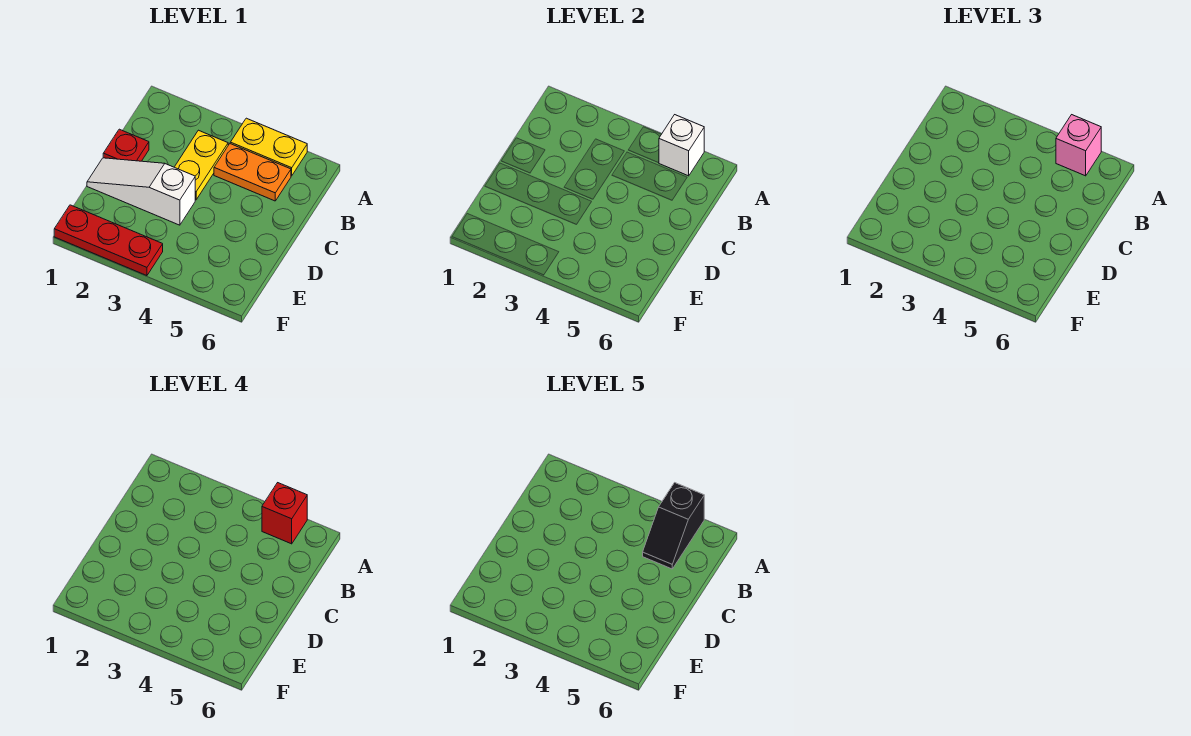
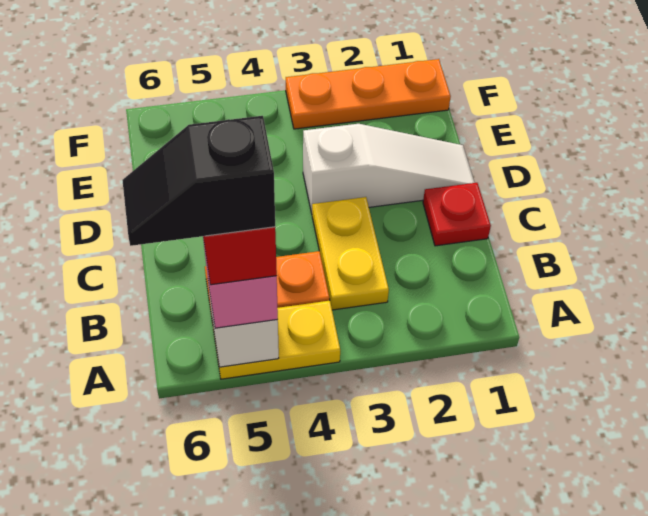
black 1x2 slope [643,483,704,569] -> black 1x2 slope turned to [122,116,275,246]
red 1x3 plate [54,205,163,276] -> orange 1x3 plate [286,59,451,129]

